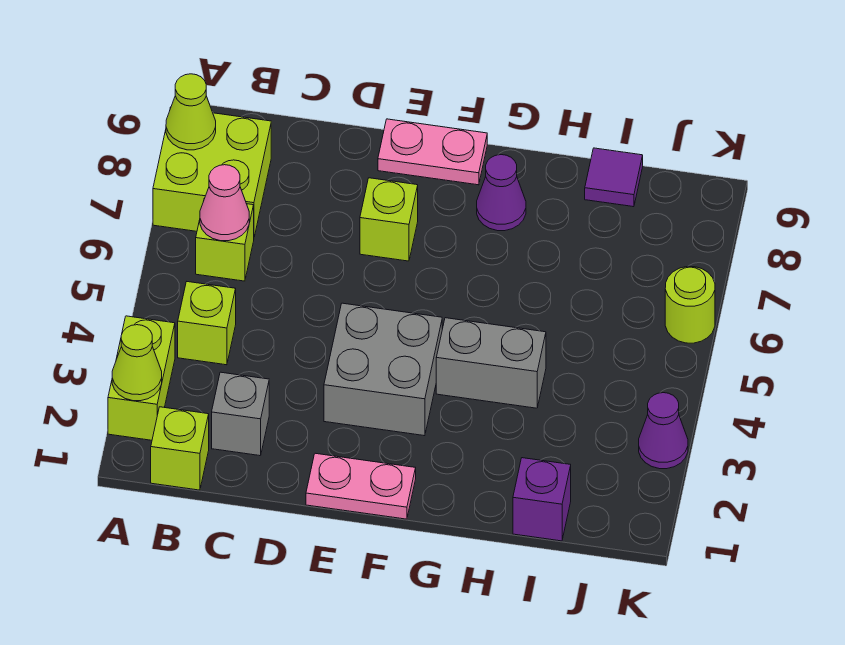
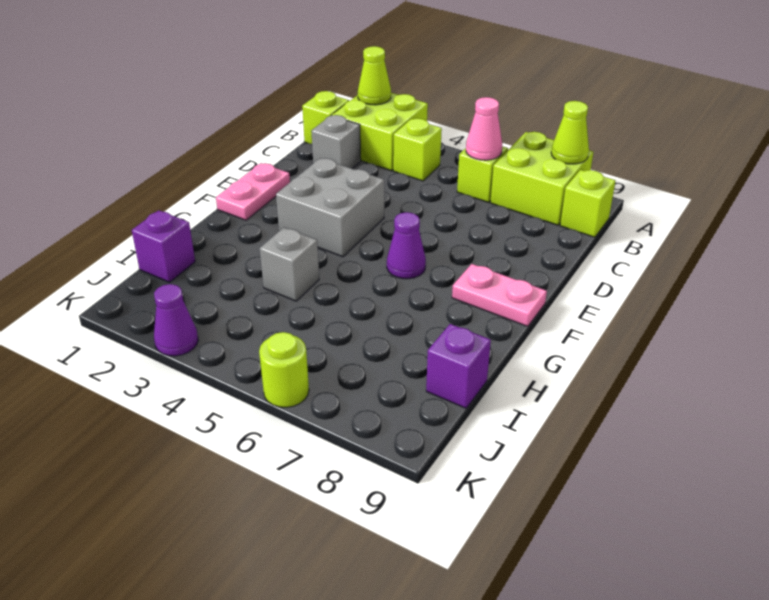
lime 1x2 brick [108,316,175,440] -> lime 2x2 brick [332,93,428,171]
lime 1x1 brick [360,178,418,261] -> lime 1x1 brick moved to [560,170,615,237]
pink 1x2 plate [378,119,487,185] -> pink 1x2 plate turned to [452,264,547,327]
grey 1x2 brick [436,318,546,408] -> grey 1x1 brick [260,228,319,301]
purple 1x1 cone [477,155,526,231] -> purple 1x1 cone moved to [387,212,426,279]
purple 1x1 tile [585,148,643,207] -> purple 1x1 brick [426,324,491,408]

